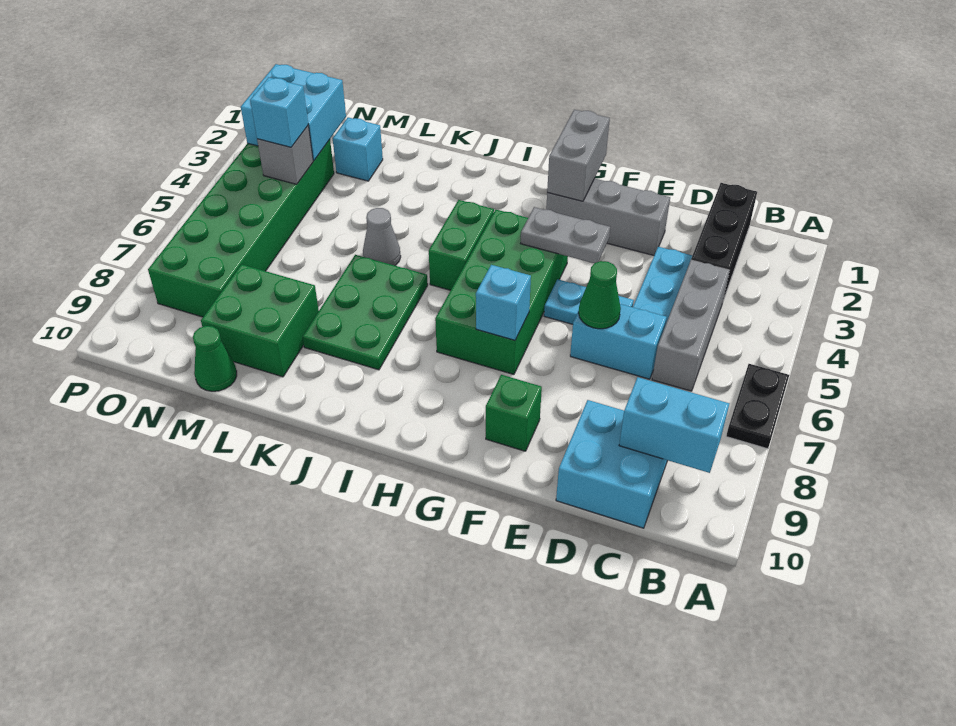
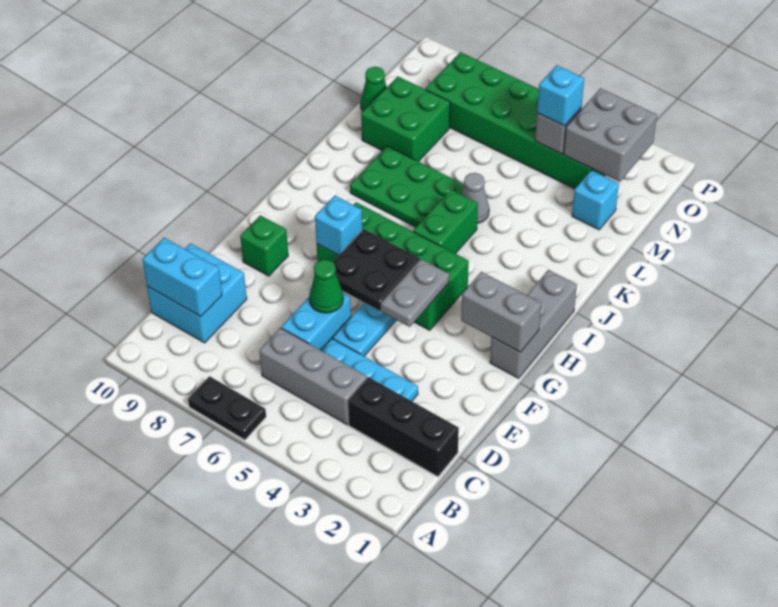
cyan 1x2 brick [619,377,729,473] -> cyan 1x2 brick turned to [142,238,222,317]
grey 1x3 brick [546,179,670,255] -> grey 1x3 brick moved to [490,270,577,378]
none -> black 2x2 plate [333,229,420,311]
green 1x2 brick [429,200,494,290] -> green 1x2 brick turned to [413,189,478,254]
cyan 2x2 brick [241,64,346,161] -> grey 2x2 brick [564,88,657,182]

